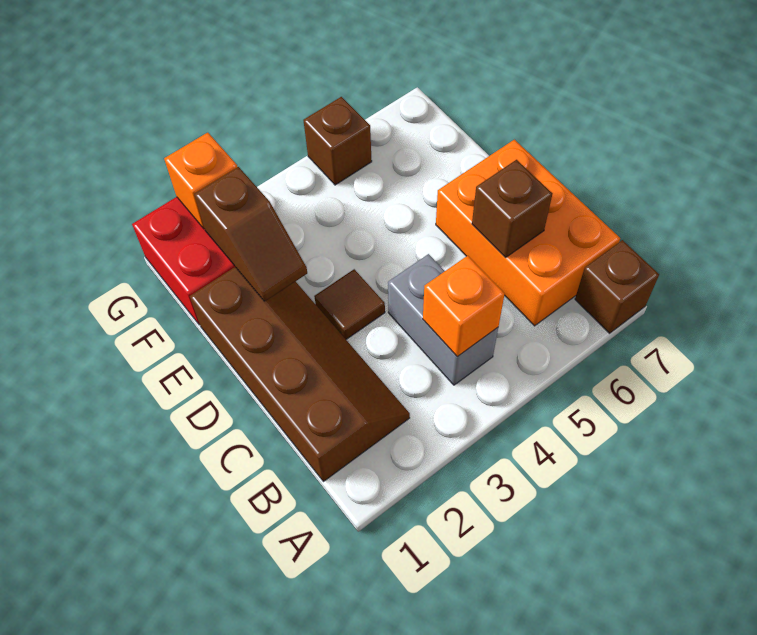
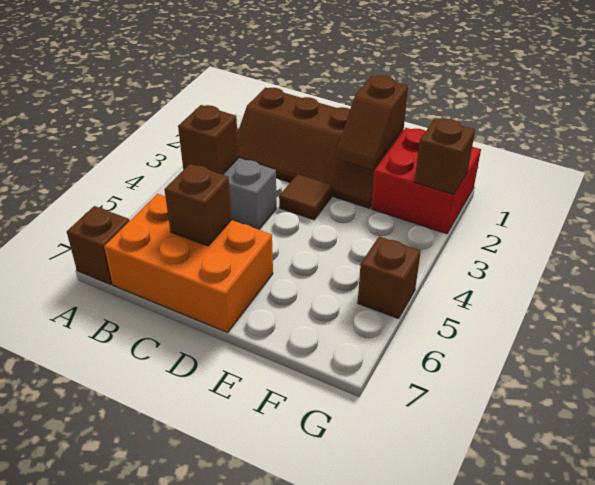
orange 1x1 brick [423,256,505,357] -> brown 1x1 brick [178,105,239,175]
brown 1x2 slope [194,167,307,301] -> brown 1x2 slope turned to [336,76,408,169]
orange 1x1 brick [164,133,237,229] -> brown 1x1 brick [415,118,475,194]

